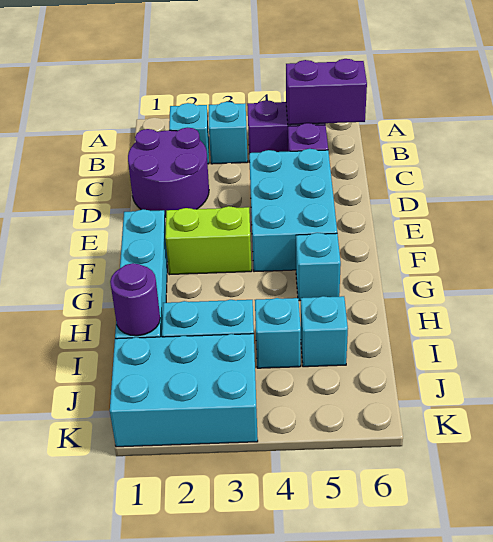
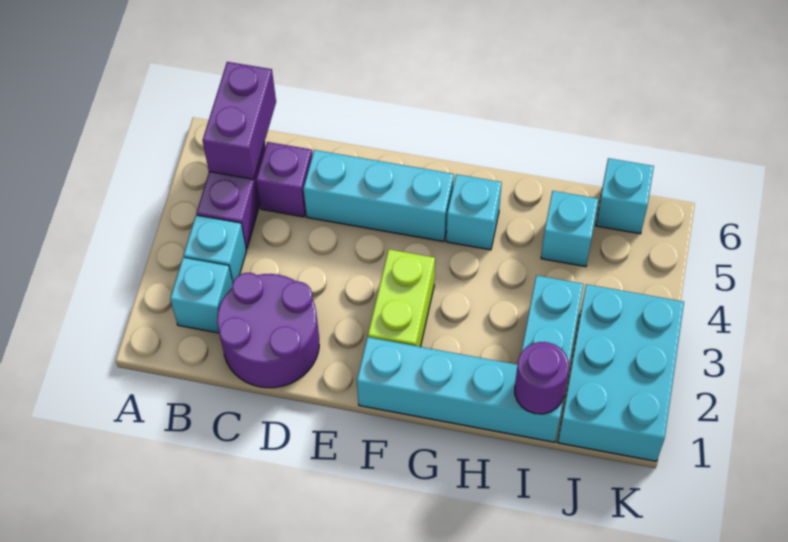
cyan 2x3 brick [249,149,337,272] -> cyan 1x3 brick [303,150,454,242]
cyan 1x1 brick [255,298,301,368] -> cyan 1x1 brick moved to [596,158,654,234]

